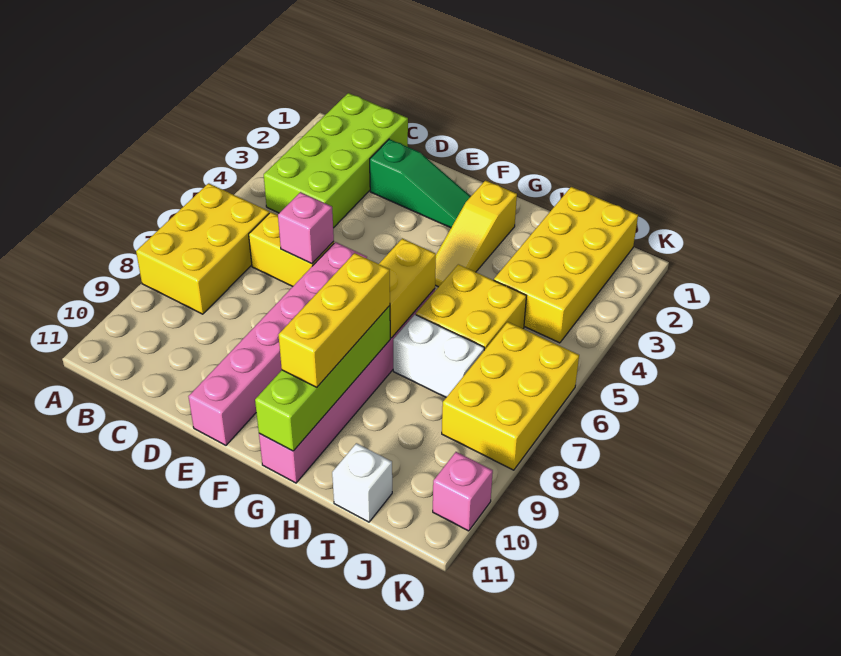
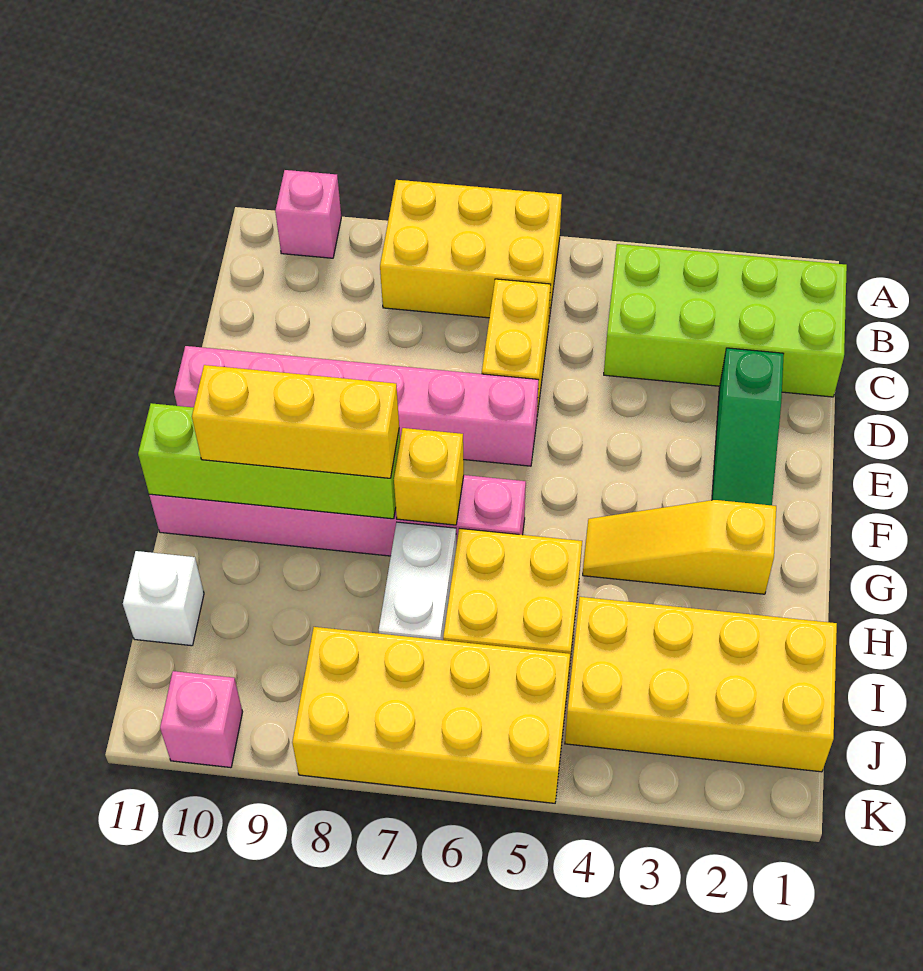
pink 1x1 brick [278,192,334,264] -> pink 1x1 brick moved to [275,170,341,258]
yellow 1x2 brick [379,238,436,338] -> yellow 1x1 brick [394,428,464,525]
yellow 2x3 brick [442,322,579,470] -> yellow 2x4 brick [292,627,570,803]

